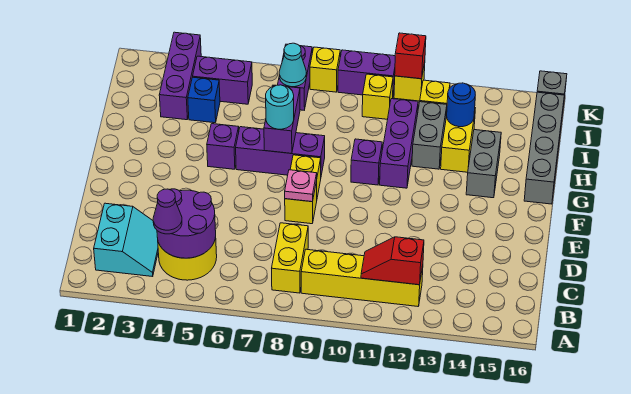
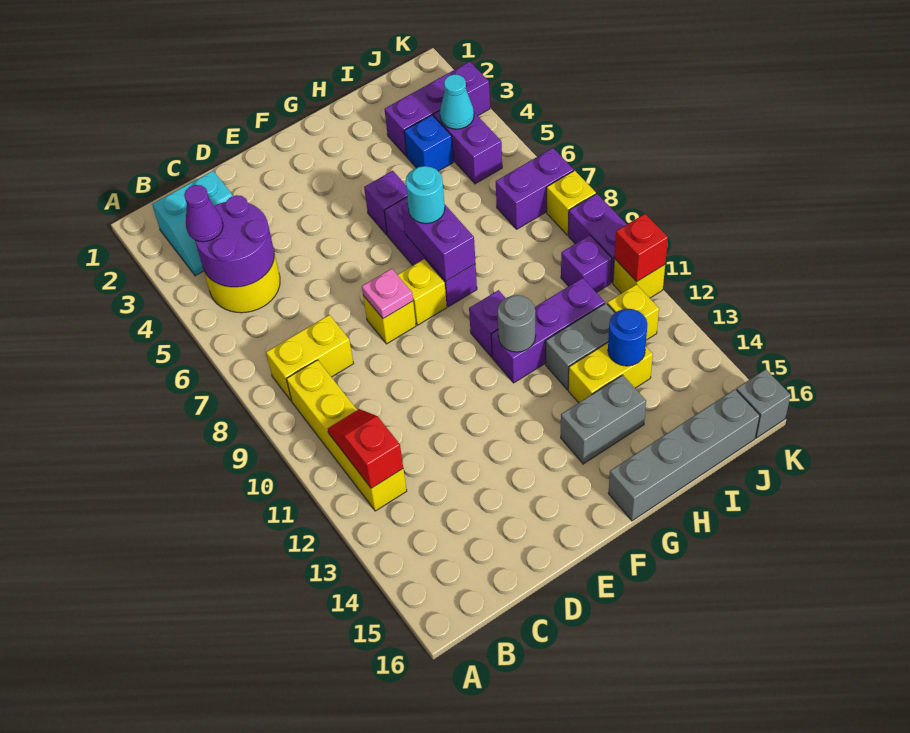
purple 1x2 brick [264,85,300,153] -> purple 1x2 brick turned to [402,203,476,281]
none -> grey 1x1 round brick [497,295,536,352]
cyan 1x1 cone [279,43,306,87] -> cyan 1x1 cone moved to [440,74,474,129]
yellow 1x1 brick [362,74,393,119] -> purple 1x1 brick [561,235,612,293]

